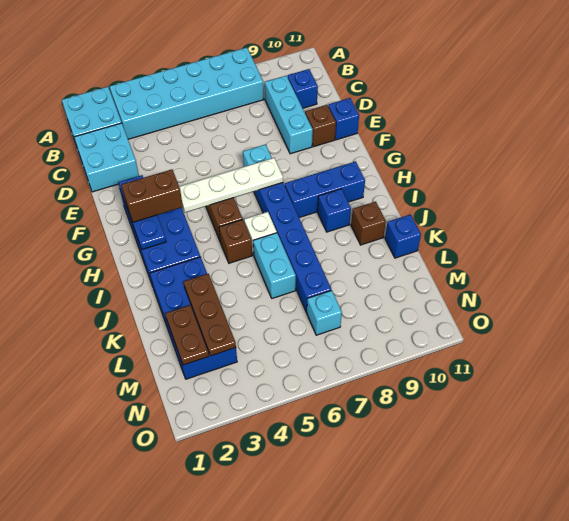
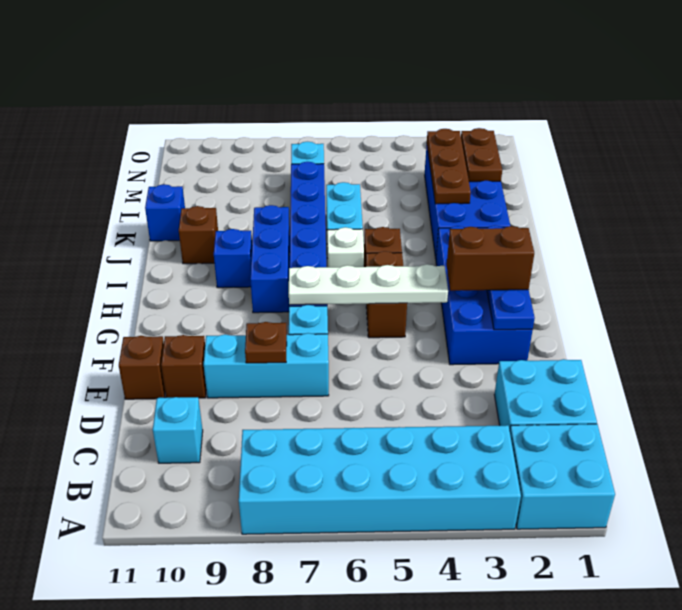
cyan 1x3 brick [264,76,313,154] -> cyan 1x3 brick turned to [204,333,329,398]
blue 1x1 brick [287,69,318,108] -> cyan 1x1 brick [153,397,203,463]
none -> brown 1x1 plate [245,322,287,363]
blue 1x1 brick [328,98,359,140] -> brown 1x1 brick [119,336,165,399]
blue 1x3 brick [285,161,365,218] -> blue 1x3 brick turned to [250,205,290,313]

